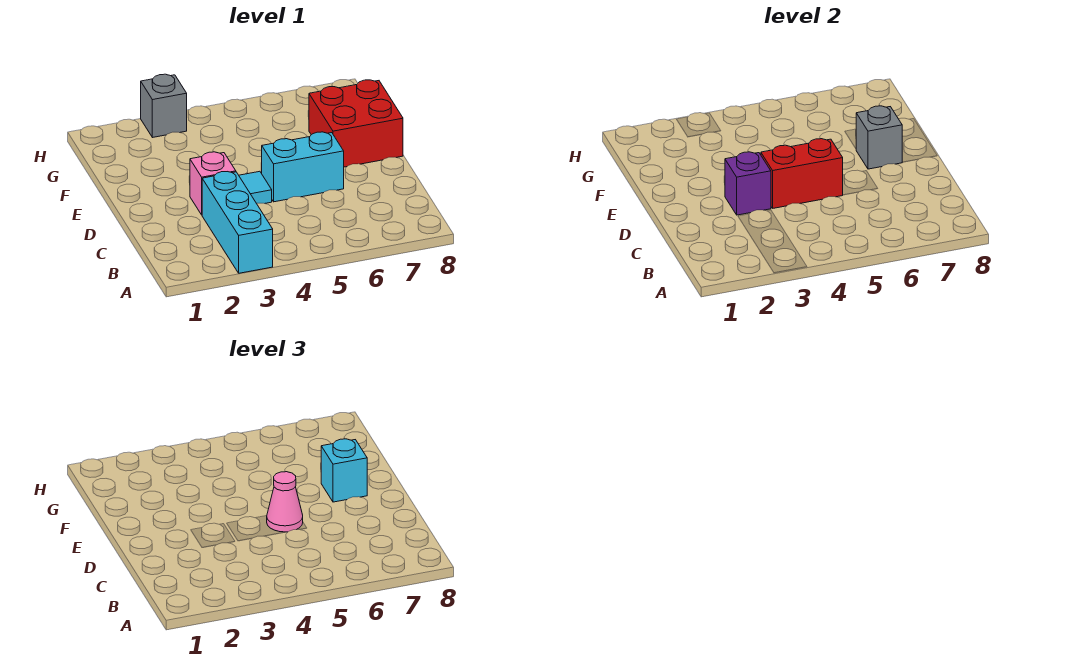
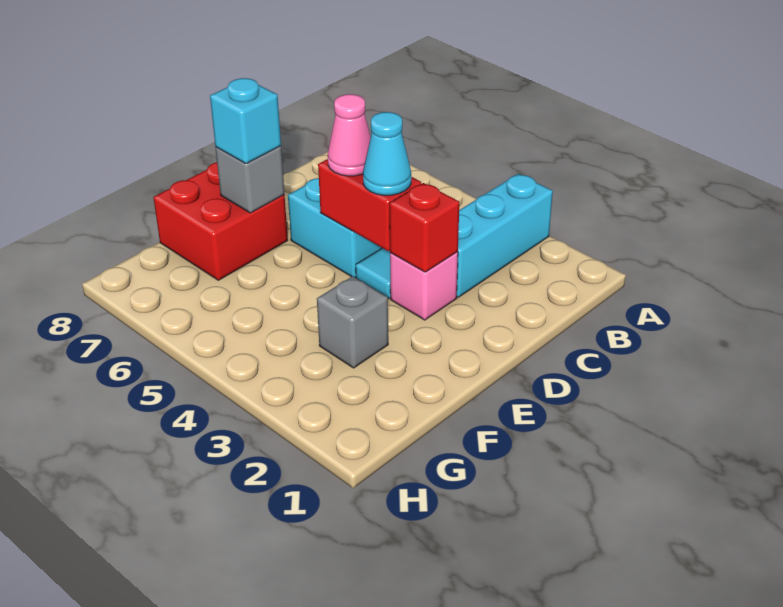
purple 1x1 brick [725,152,771,215] -> red 1x1 brick [390,183,459,272]
none -> cyan 1x1 cone [363,112,411,195]
grey 1x1 brick [141,74,187,138] -> grey 1x1 brick moved to [317,276,388,368]

